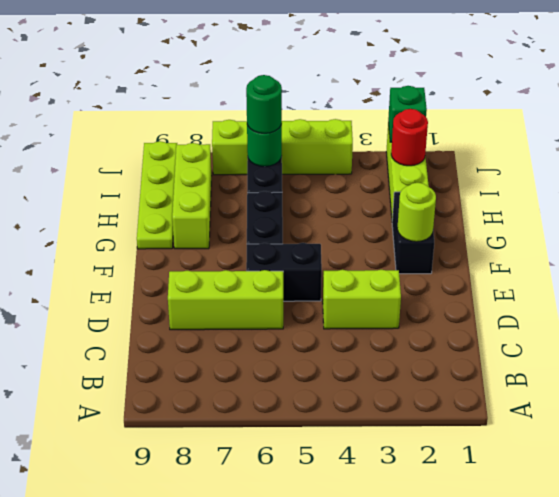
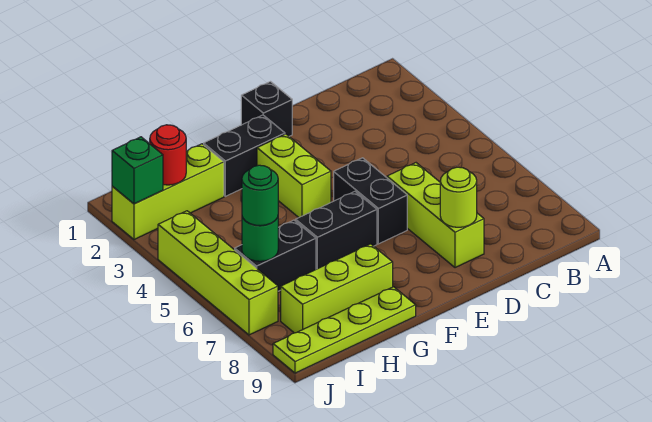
lime 1x2 brick [323,270,401,329] -> lime 1x2 brick moved to [257,134,331,217]
none -> black 1x1 brick [241,82,292,136]
lime 1x1 round brick [397,183,436,242] -> lime 1x1 round brick moved to [440,167,477,227]

